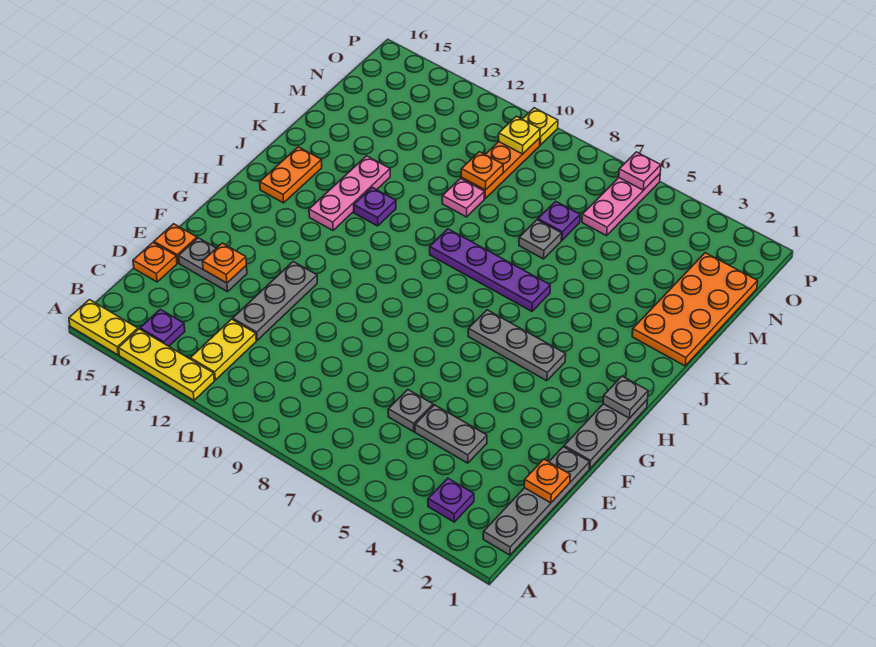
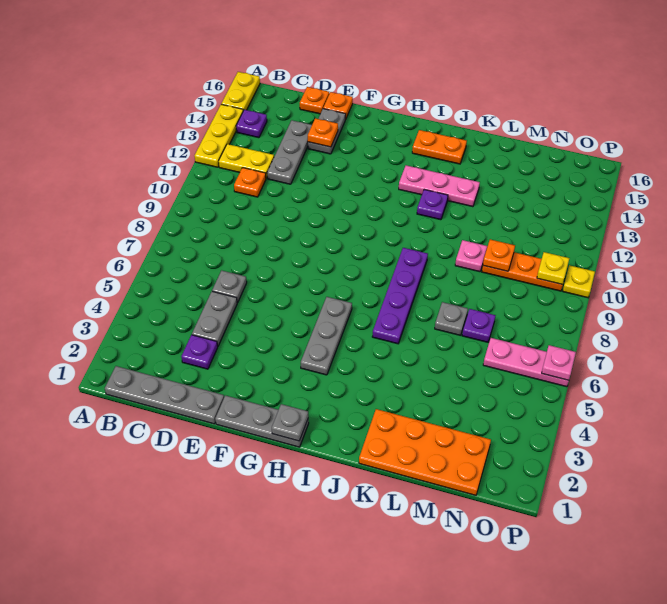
purple 1x1 plate [428,478,474,522] -> purple 1x1 plate moved to [181,335,218,369]
orange 1x1 plate [524,459,570,503] -> orange 1x1 plate moved to [234,168,266,197]
grey 1x3 plate [233,262,317,340] -> grey 1x3 plate turned to [267,120,312,184]

